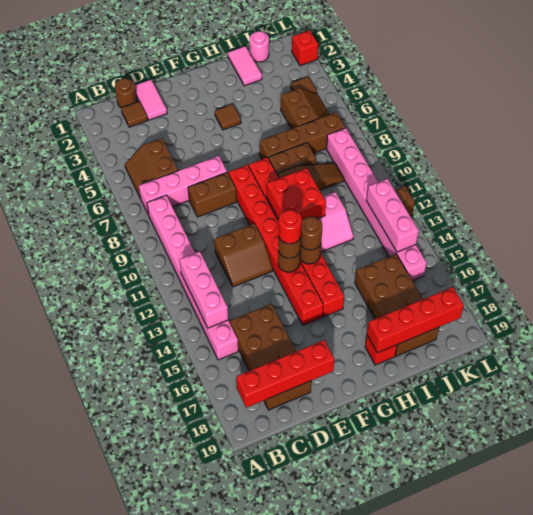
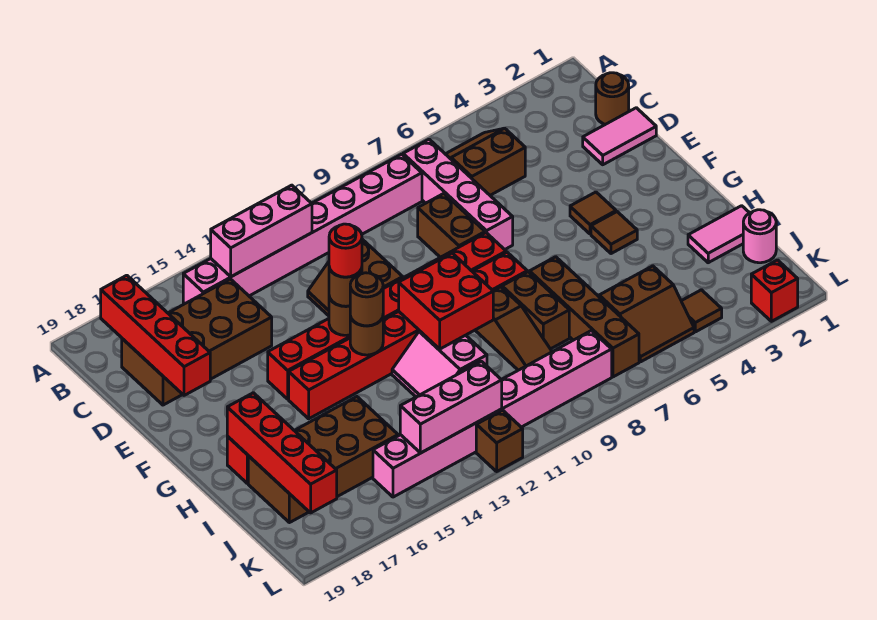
brown 1x1 tile [121,101,148,127] -> brown 1x1 tile moved to [570,192,616,234]

